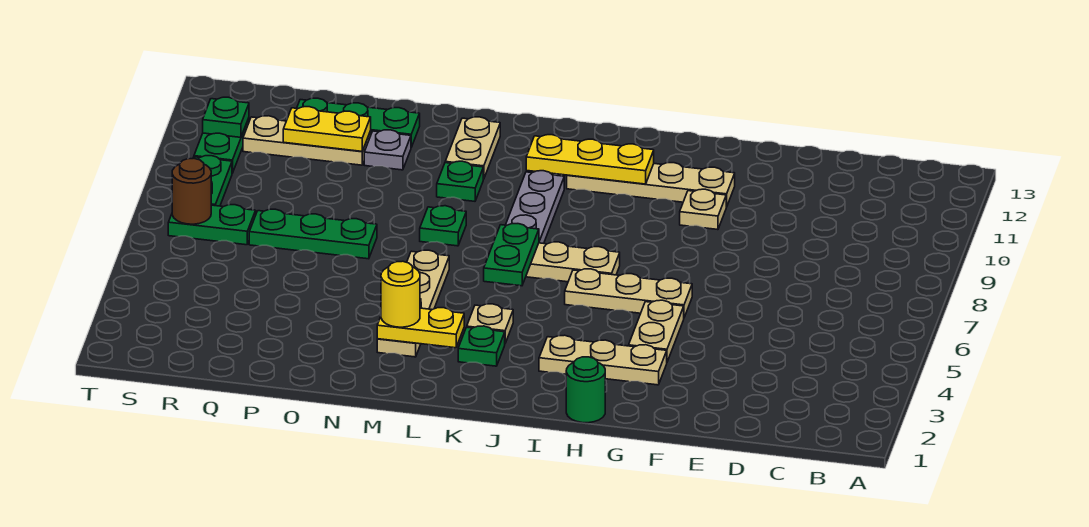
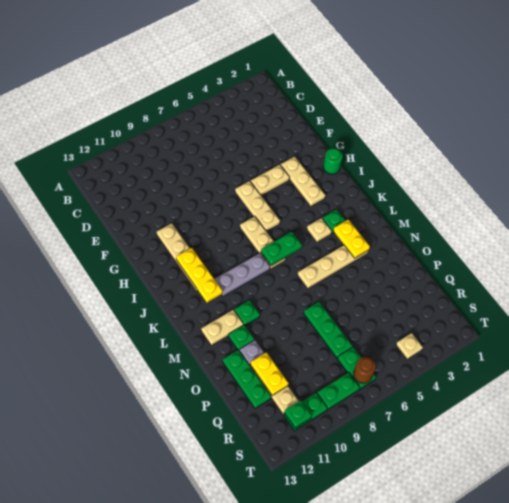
tan 1x1 plate [680,189,726,230] -> tan 1x1 plate moved to [396,333,423,359]
yellow 1x1 round brick [381,261,420,327] -> none
green 1x1 plate [420,206,466,246] -> green 1x1 plate moved to [228,325,254,350]

